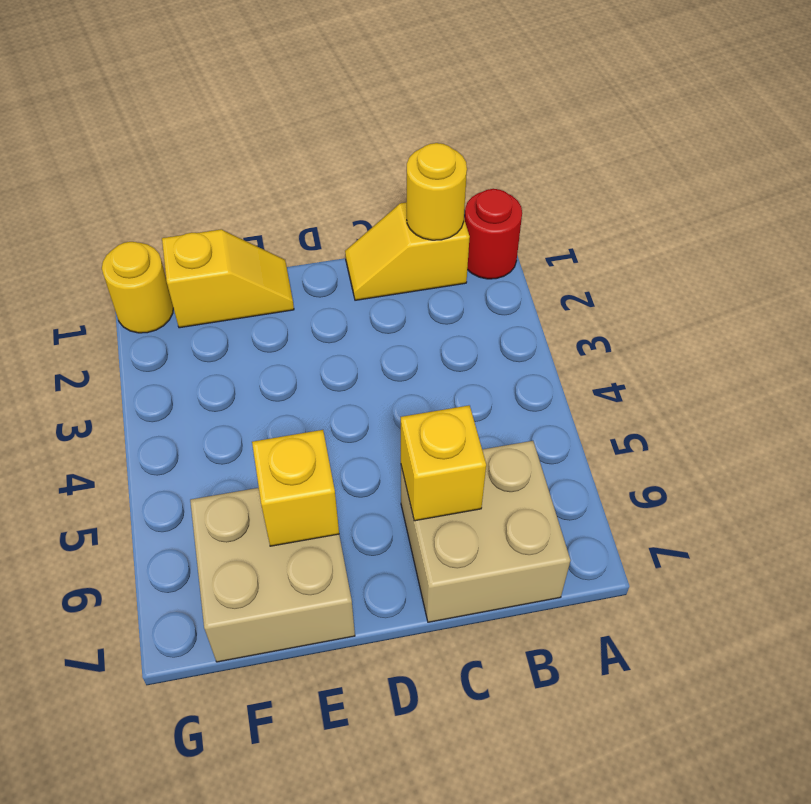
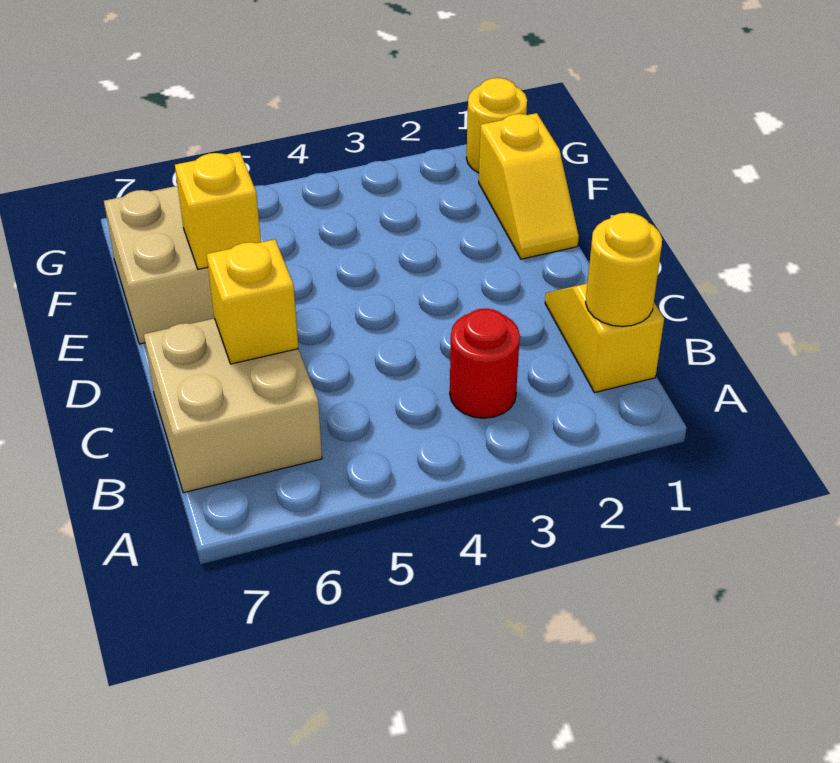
red 1x1 round brick [465,189,522,279] -> red 1x1 round brick moved to [450,308,520,418]

